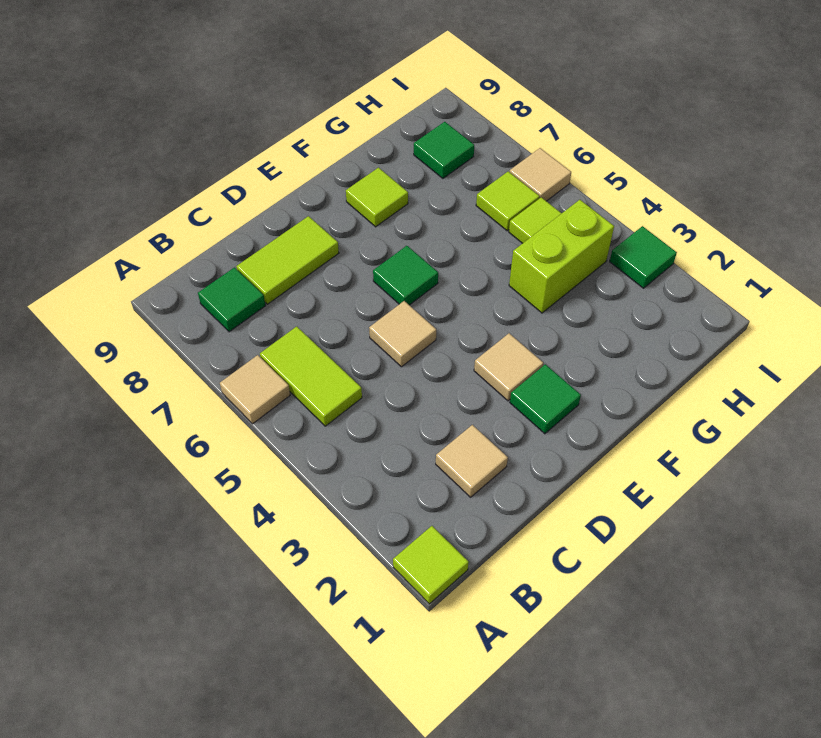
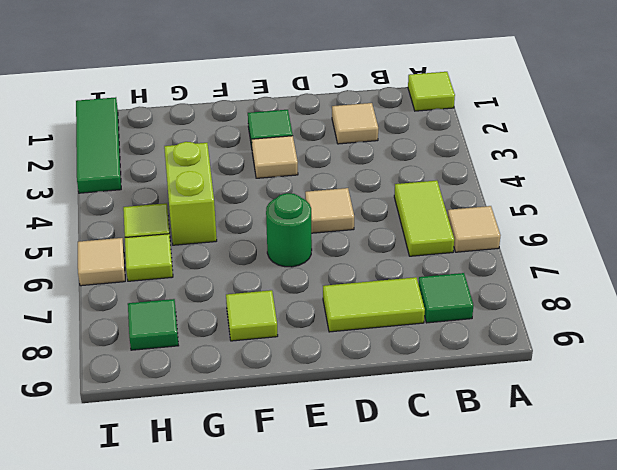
green 1x1 tile [373,246,438,305] -> green 1x1 round brick [266,193,312,267]
lime 1x2 brick [509,200,614,313] -> lime 1x2 brick turned to [164,142,217,245]
green 1x1 tile [610,226,677,288] -> green 1x3 tile [76,97,121,193]

